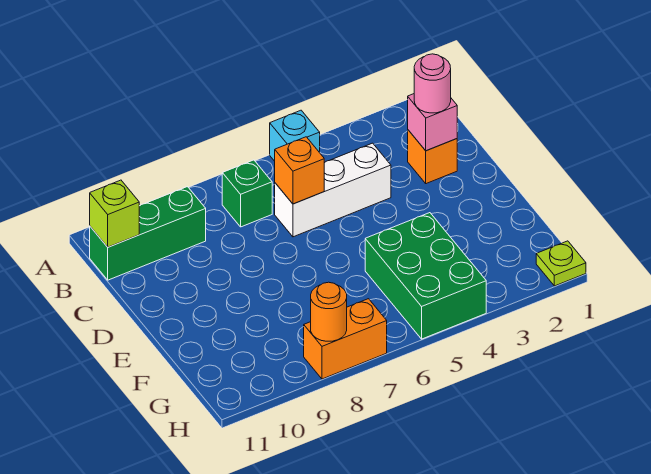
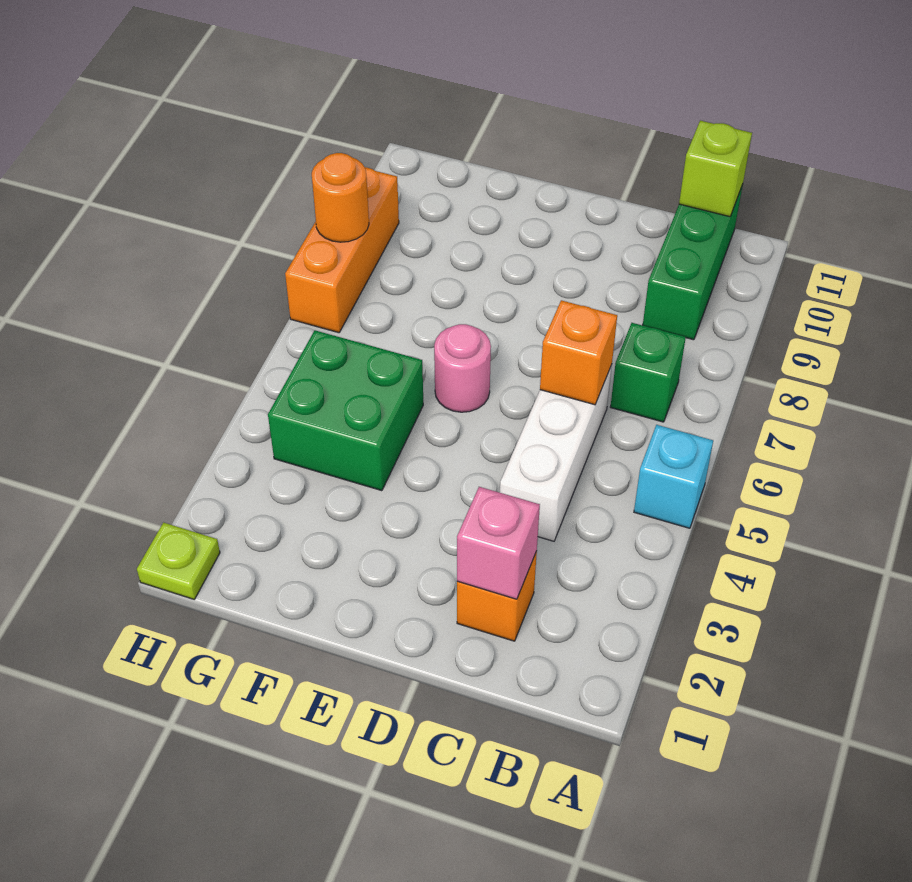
pink 1x1 round brick [414,54,451,113] -> pink 1x1 round brick moved to [434,324,491,412]
green 2x3 brick [365,213,486,339] -> green 2x2 brick [268,330,423,491]
orange 1x2 brick [304,299,387,379] -> orange 1x3 brick [285,167,399,333]

